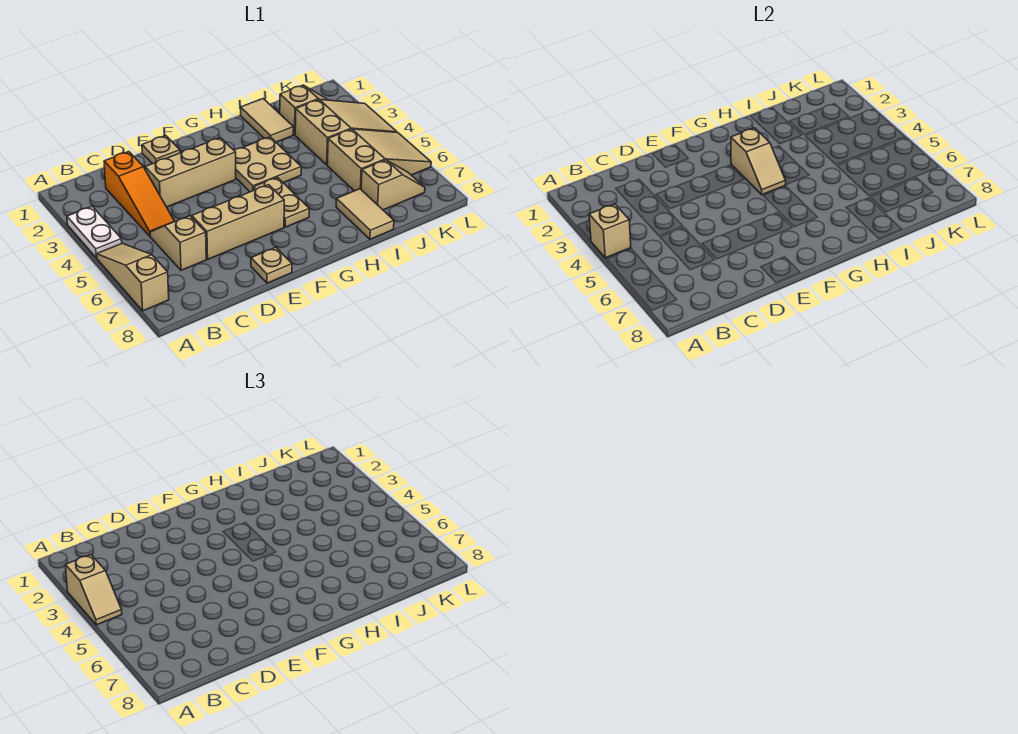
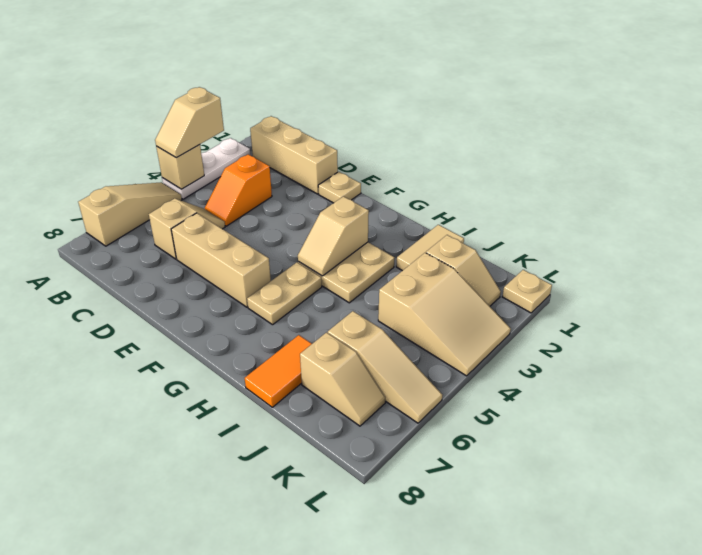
white 1x2 plate [67,206,122,258] -> white 1x3 plate [162,138,251,199]
orange 1x3 slope [104,152,175,236] -> orange 1x2 slope [205,154,272,226]
tan 1x3 brick [145,138,236,207] -> tan 1x3 brick moved to [250,116,338,194]
tan 1x1 plate [251,247,292,283] -> tan 1x1 plate moved to [502,270,552,313]
tan 1x2 tile [336,189,394,239] -> orange 1x2 tile [245,335,312,407]
tan 2x3 slope [327,129,431,191] -> tan 1x3 slope [328,311,442,423]

